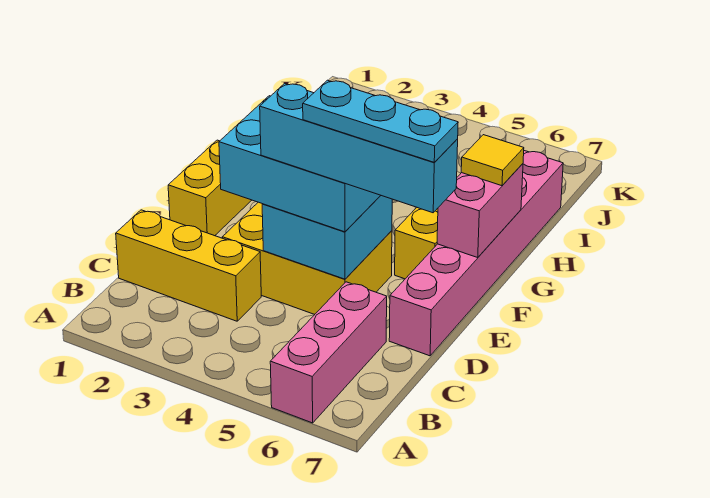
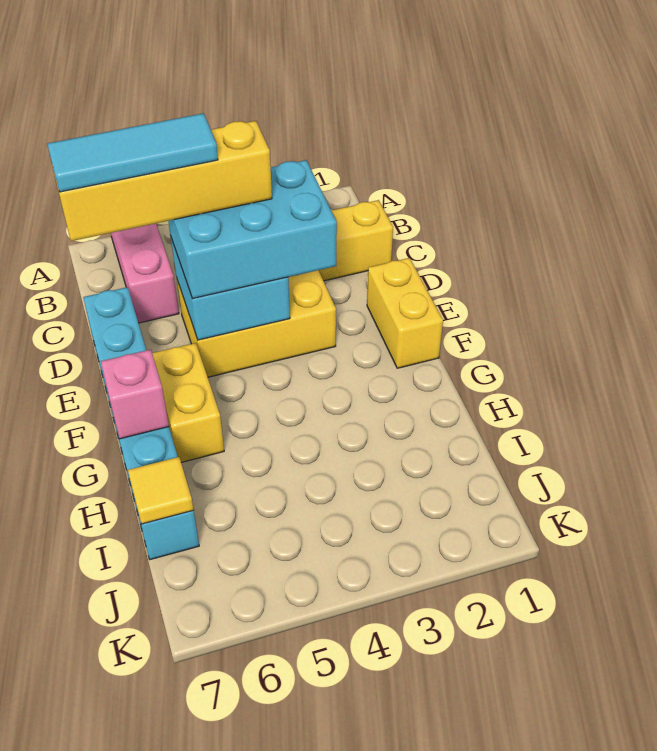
cyan 1x4 brick [260,83,458,213] -> yellow 1x4 brick [54,121,272,241]
cyan 1x3 plate [303,80,458,162] -> cyan 1x3 tile [47,113,218,192]
pink 1x6 brick [389,151,563,356] -> cyan 1x6 brick [83,287,199,560]
pink 1x2 brick [437,164,523,257] -> pink 1x1 brick [101,350,169,439]
yellow 1x1 tile [461,135,524,186] -> yellow 1x1 tile moved to [128,457,194,524]

